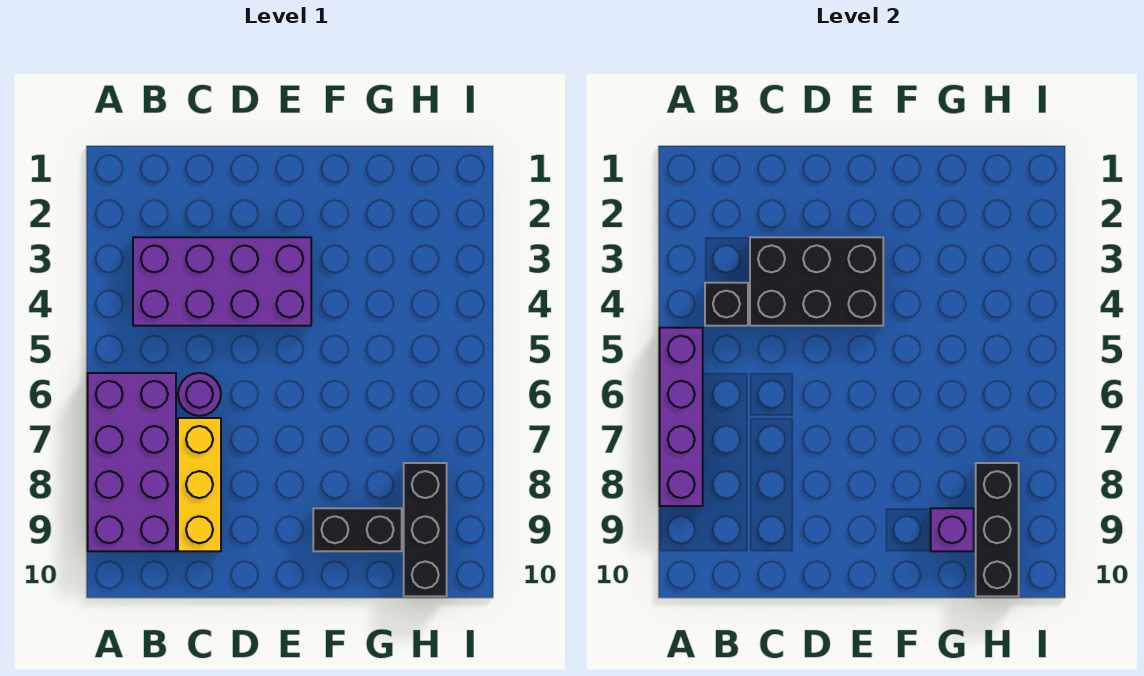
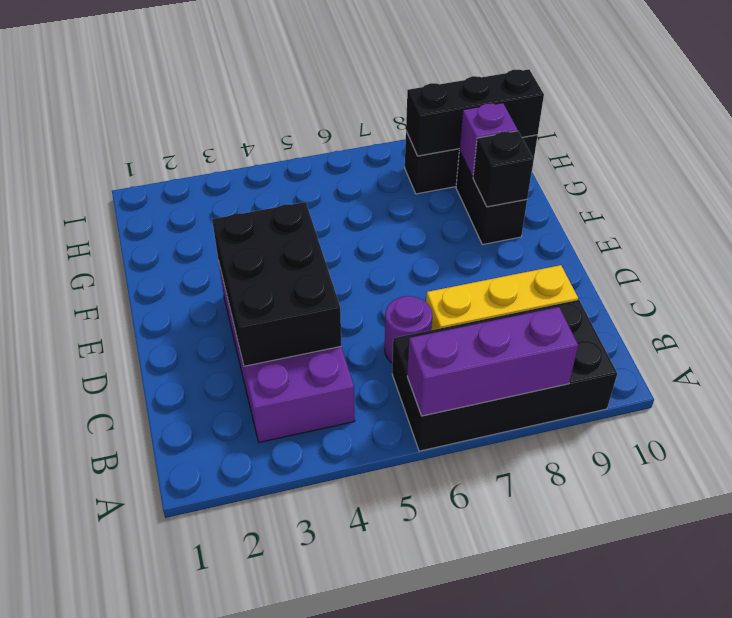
purple 1x4 brick [660,328,703,506] -> purple 1x3 brick [407,307,578,416]
purple 2x4 brick [88,373,176,551] -> black 2x4 brick [392,300,617,451]
black 1x1 brick [705,283,748,326] -> black 1x1 brick moved to [473,131,534,207]

